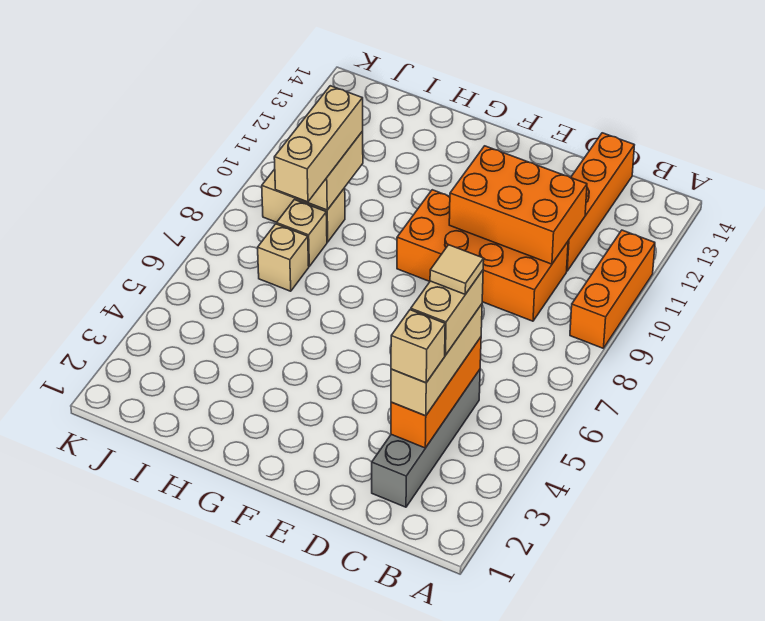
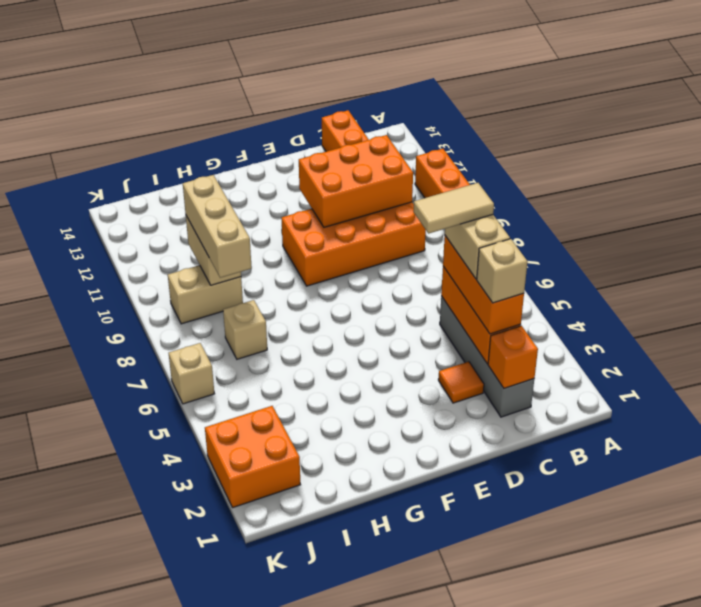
none -> orange 1x1 brick [488,326,538,388]
tan 1x3 brick [391,304,482,416] -> orange 1x3 brick [443,236,524,334]
tan 1x1 tile [430,245,484,294] -> tan 1x2 tile [413,183,494,234]
none -> orange 1x1 tile [438,362,484,403]
tan 1x1 brick [277,200,327,266] -> tan 1x1 brick moved to [169,343,214,404]
none -> orange 2x2 brick [205,406,300,508]

